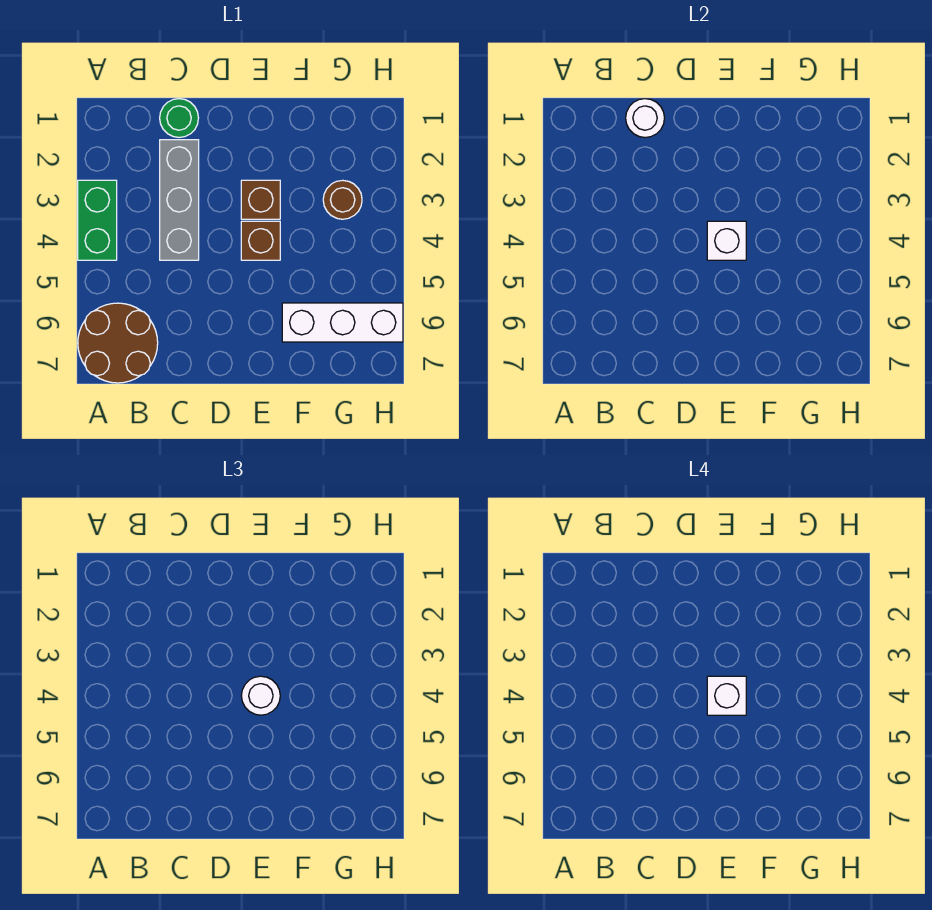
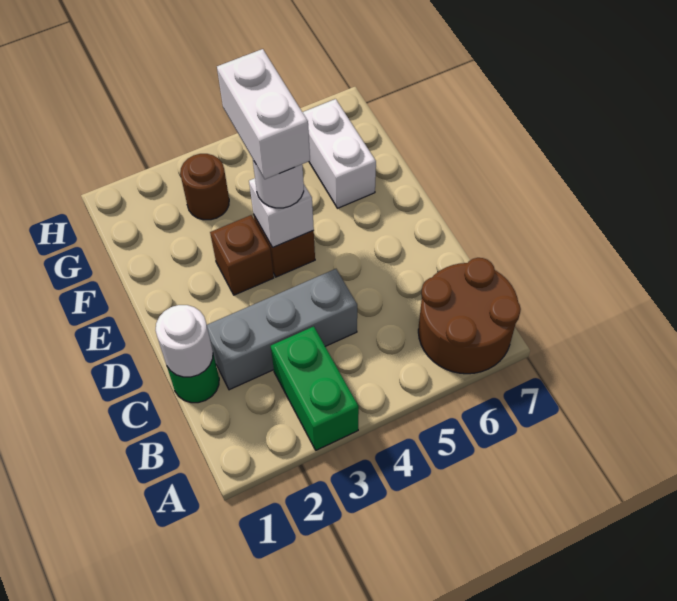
green 1x2 brick [78,180,117,260] -> green 1x2 brick turned to [271,326,359,450]
white 1x1 brick [707,676,746,715] -> white 1x2 brick [217,49,310,179]
white 1x3 brick [282,303,403,342] -> white 1x2 brick [303,99,376,208]

